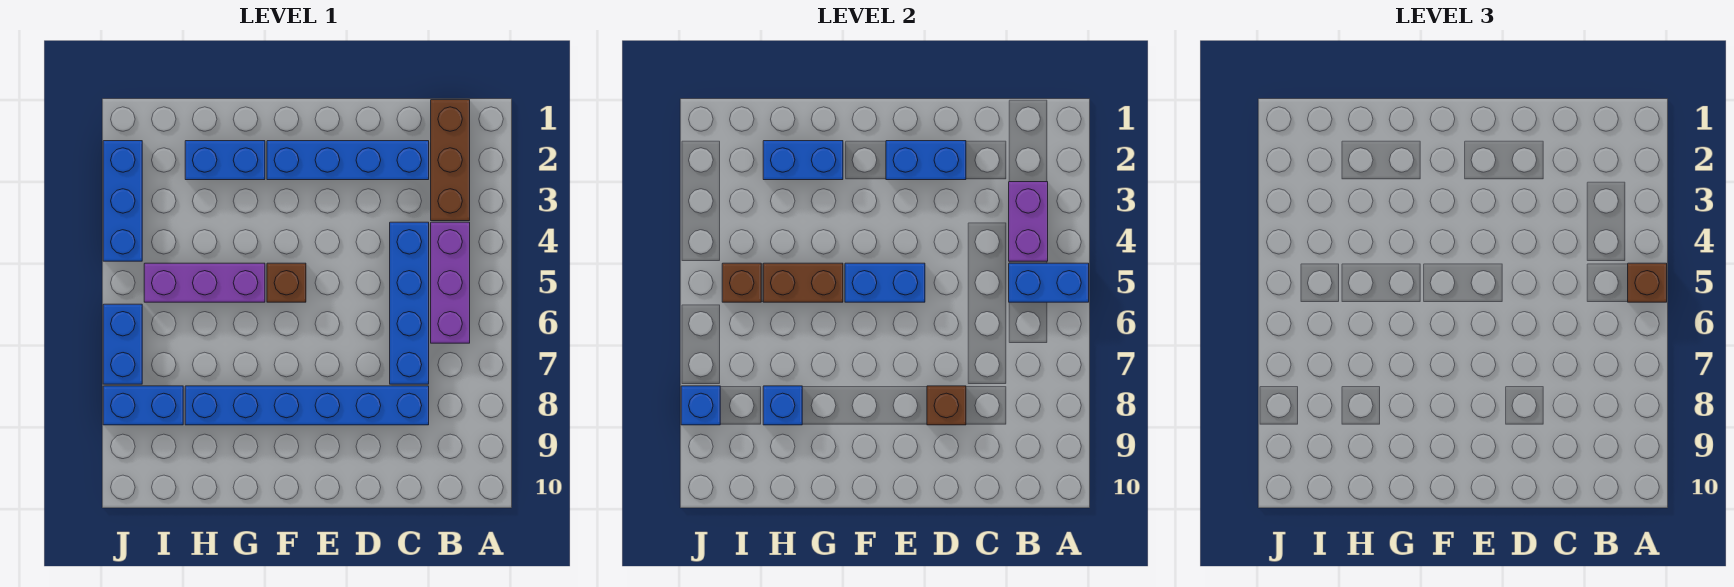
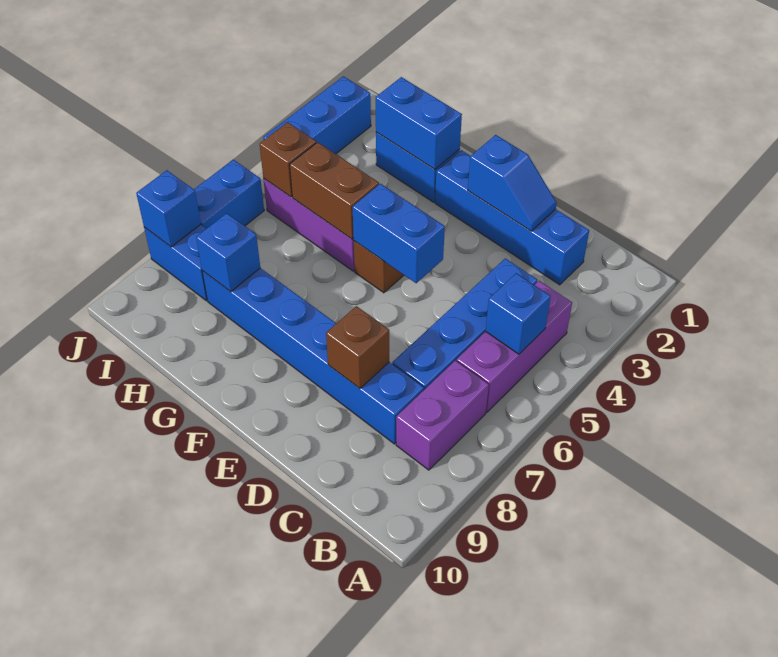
blue 1x2 brick [1009,263,1089,302] -> blue 1x1 brick [486,273,551,354]
brown 1x1 brick [1628,263,1667,302] -> none
brown 1x3 brick [431,100,470,221] -> none
purple 1x2 brick [1009,182,1048,261] -> purple 1x2 brick moved to [396,361,489,470]
blue 1x2 brick [886,141,966,180] -> blue 1x2 slope [468,135,557,231]

